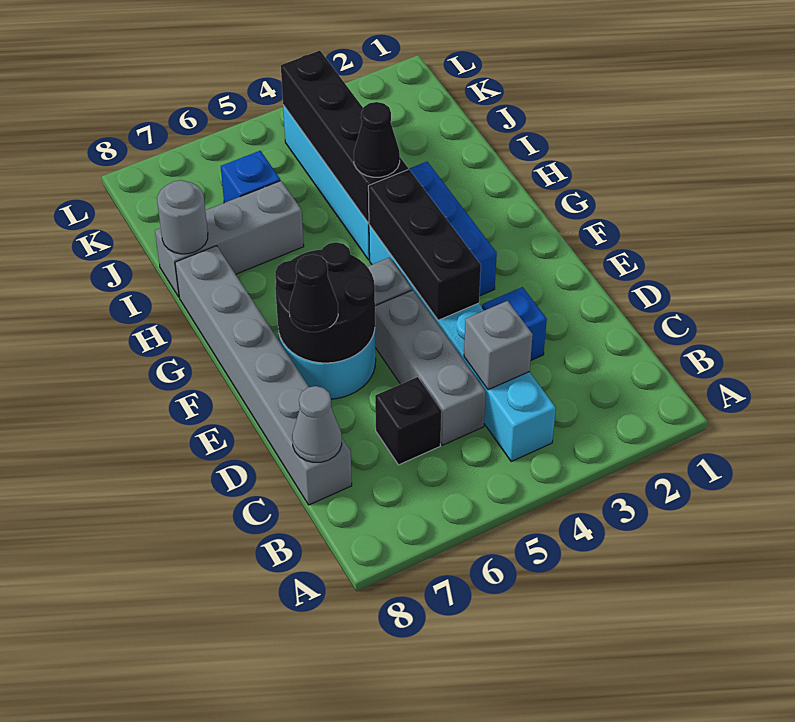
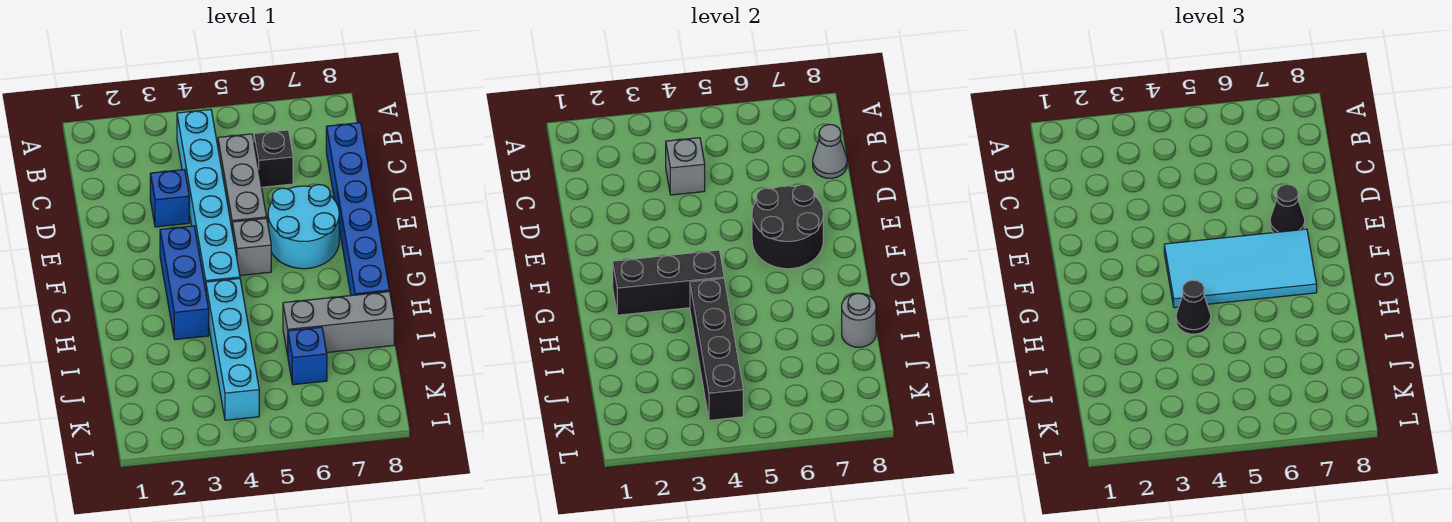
grey 1x6 brick [175,246,352,505] -> blue 1x6 brick [326,123,390,295]
black 1x3 brick [368,169,481,320] -> black 1x3 brick turned to [613,250,724,315]
none -> cyan 2x4 tile [1164,229,1317,308]

